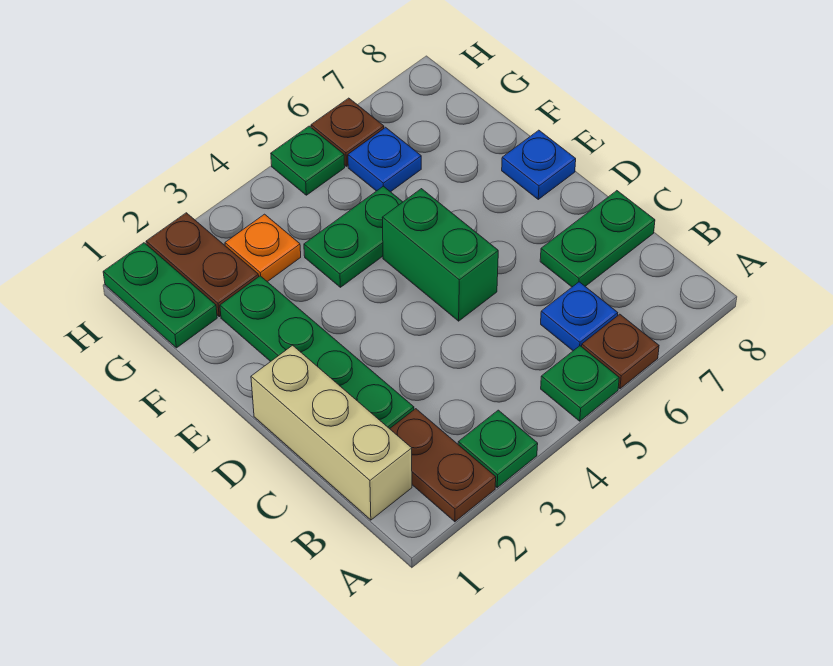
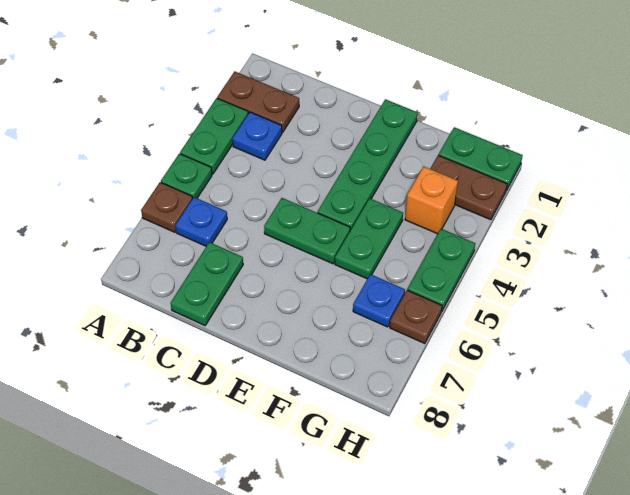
green 1x1 plate [458,410,538,488] -> green 1x2 plate [180,98,248,174]
tan 1x3 brick [251,345,412,520] -> none
green 1x4 plate [220,276,414,429] -> green 1x4 plate turned to [318,99,418,230]
green 1x2 brick [382,189,498,321] -> green 1x2 plate [264,198,350,264]
blue 1x1 plate [502,130,576,199] -> blue 1x1 plate moved to [232,112,282,160]
orange 1x1 plate [225,214,301,282] -> orange 1x1 brick [405,167,458,234]
green 1x1 plate [271,126,345,195] -> green 1x2 plate [408,229,475,311]

